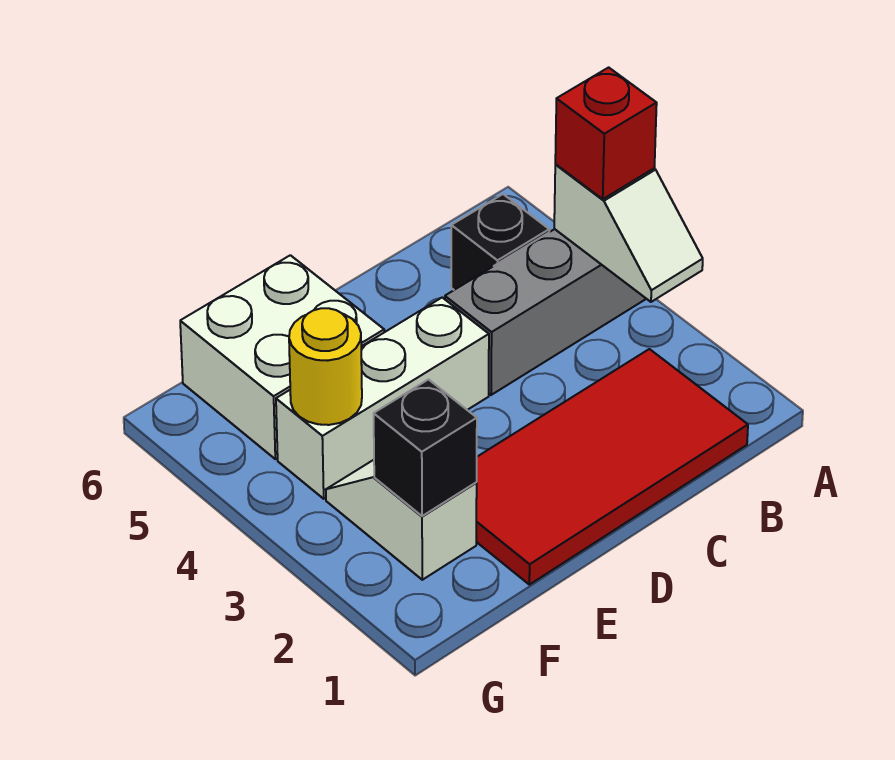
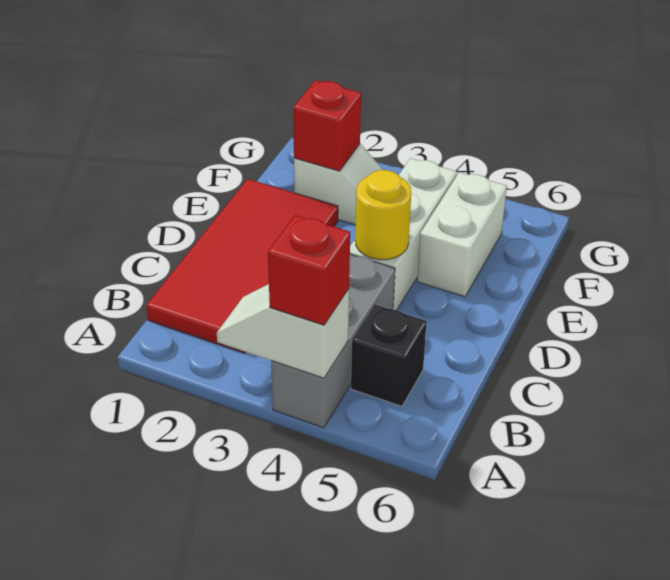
white 2x2 brick [180,255,384,459] -> white 1x2 brick [417,172,507,297]
black 1x1 brick [374,380,477,516] -> red 1x1 brick [293,80,361,171]
yellow 1x1 round brick [289,308,362,425] -> yellow 1x1 round brick moved to [355,170,411,260]

